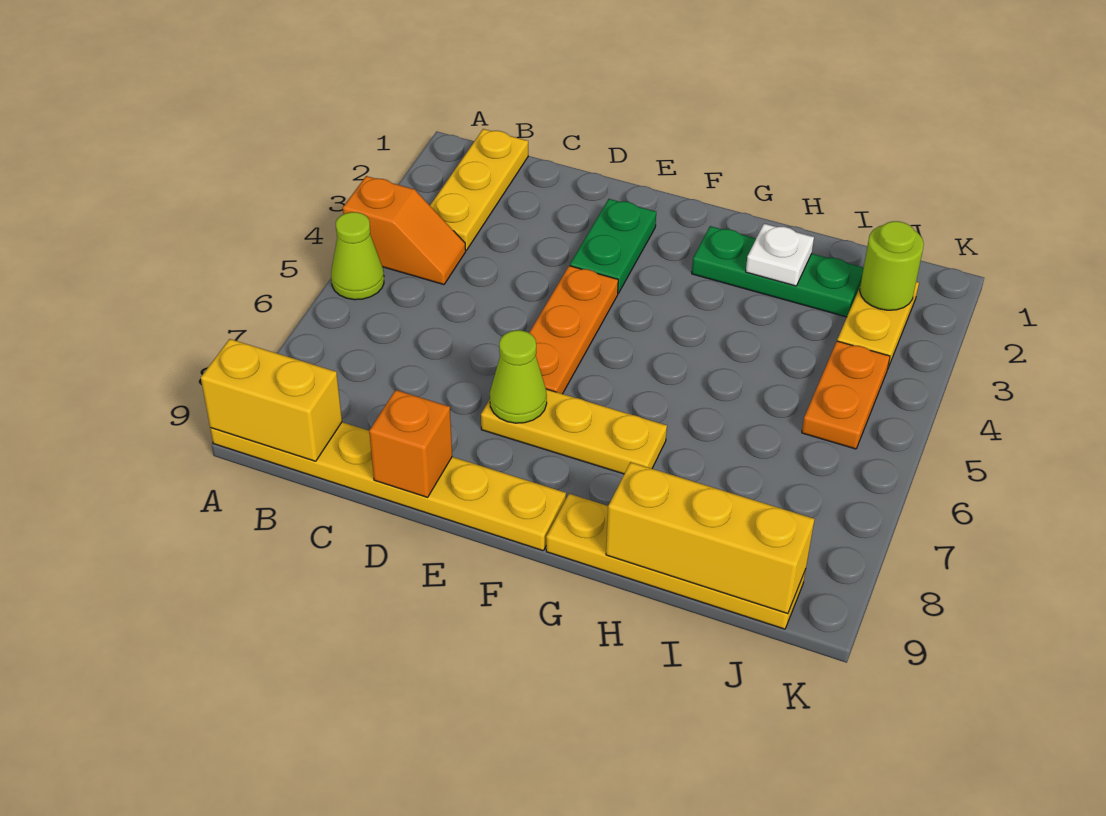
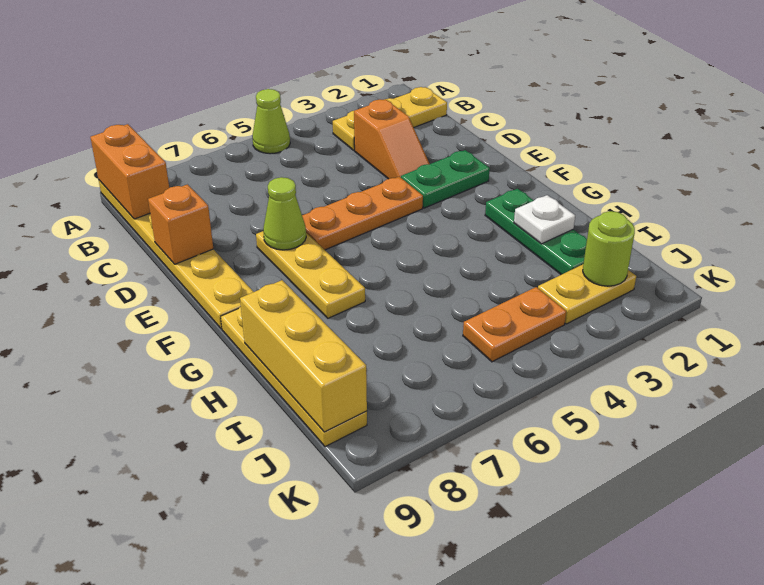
orange 1x2 slope [343,176,466,285] -> orange 1x2 slope moved to [354,99,430,179]
yellow 1x2 brick [201,339,342,461] -> orange 1x2 brick [90,124,169,219]

